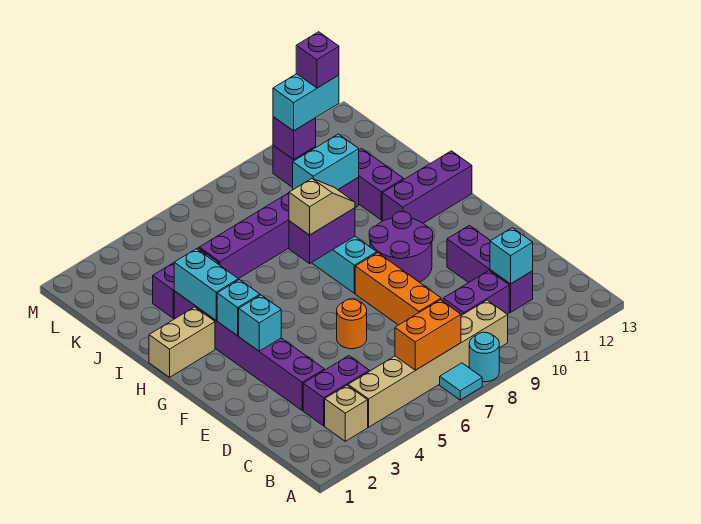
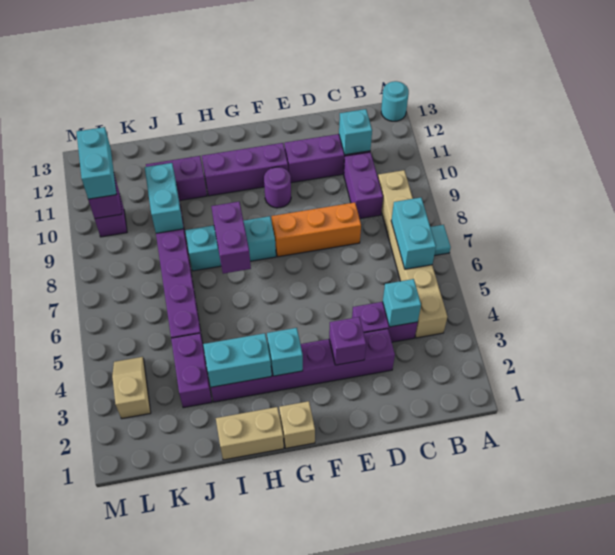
cyan 1x1 round brick [469,332,499,382] -> cyan 1x1 round brick moved to [381,81,409,121]
tan 1x1 brick [325,385,368,441] -> tan 1x1 brick moved to [279,401,315,448]
orange 1x2 brick [395,300,461,370] -> cyan 1x2 brick [391,198,436,269]
purple 1x2 brick [303,356,369,426] -> purple 1x2 brick turned to [352,302,418,342]
orange 1x1 round brick [337,299,367,349] -> none
cyan 1x1 brick [239,295,281,351] -> cyan 1x1 brick moved to [383,279,421,327]
purple 2x2 round brick [369,212,433,282] -> purple 1x1 round brick [264,167,291,208]
tan 1x2 brick [149,307,215,377] -> tan 1x2 brick turned to [216,407,284,460]
tan 1x2 slope [289,179,355,235] -> tan 1x2 slope moved to [112,357,151,419]
purple 1x3 brick [382,151,472,223] -> purple 1x3 brick turned to [202,143,288,196]
purple 1x1 brick [296,32,339,88] -> purple 1x1 brick moved to [329,317,366,365]

